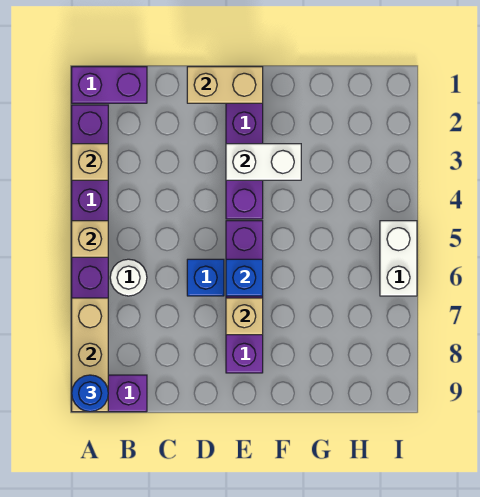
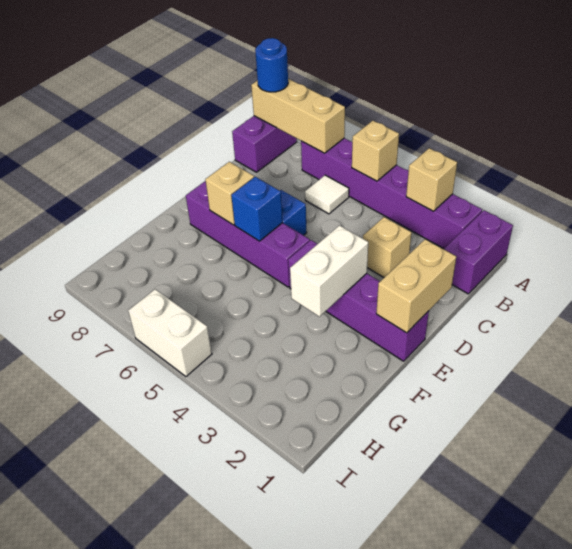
white 1x1 round brick [110,259,147,296] -> white 1x1 tile [305,175,349,214]
none -> tan 1x1 brick [363,217,412,277]

